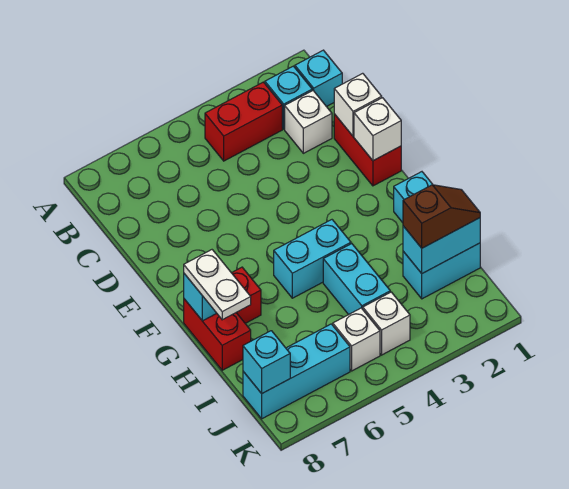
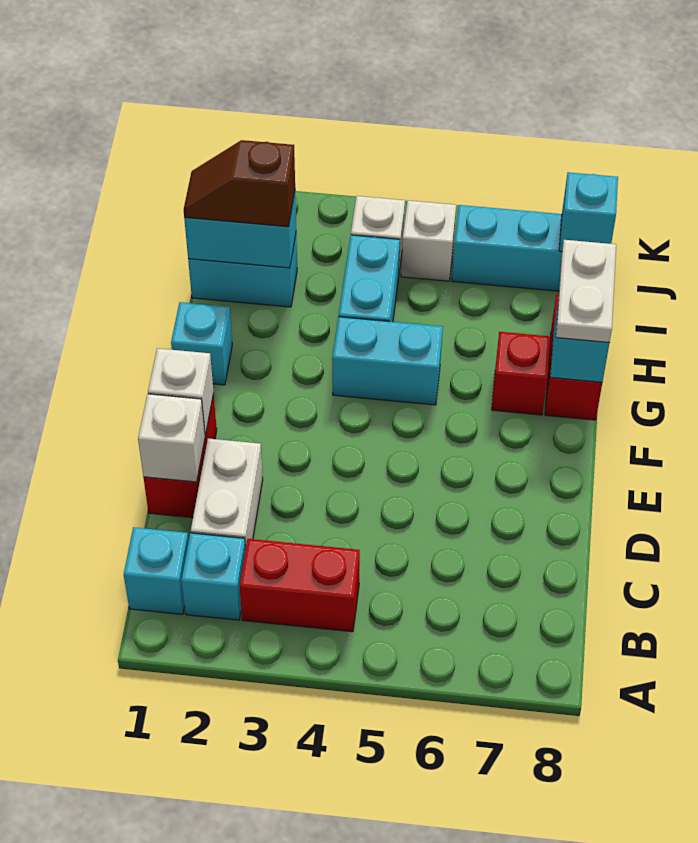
white 1x1 brick [285,90,332,153] -> white 1x2 brick [191,438,263,549]

